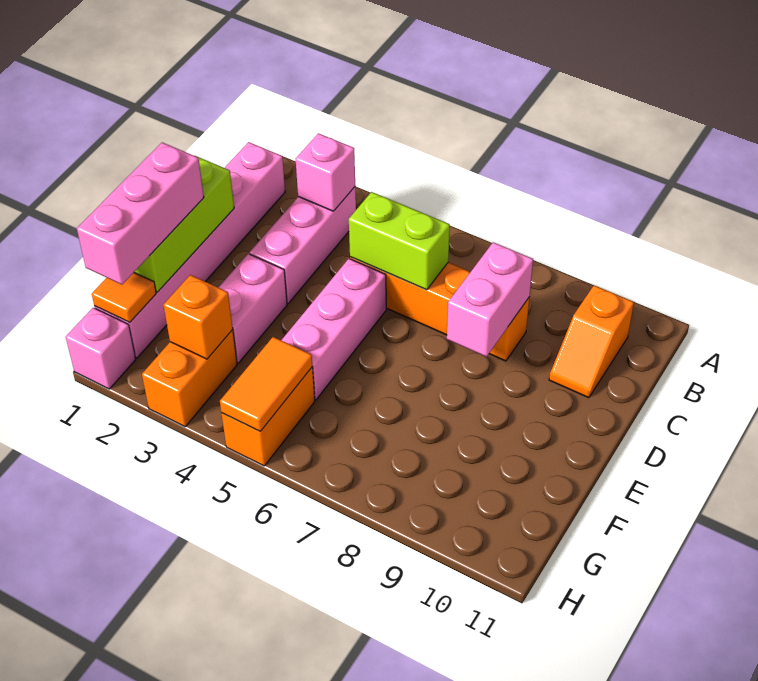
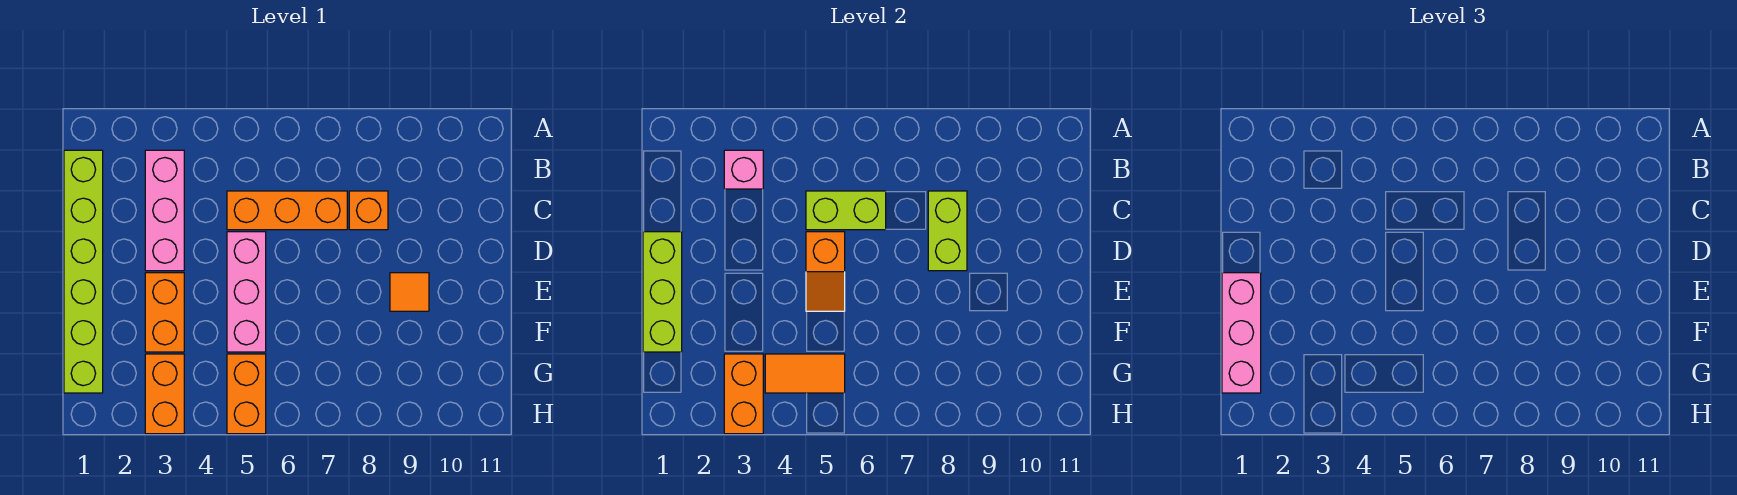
pink 1x6 brick [94,142,285,358] -> lime 1x6 brick [64,150,103,393]
orange 1x2 slope [549,285,634,398] -> orange 1x2 slope moved to [806,232,845,311]
pink 1x2 brick [447,242,533,357] -> lime 1x2 brick [928,191,967,271]
pink 1x2 brick [218,254,287,363] -> orange 1x2 brick [145,273,184,352]
orange 1x1 tile [92,273,156,322] -> orange 1x1 tile moved to [390,273,429,311]
orange 1x1 brick [164,275,233,359] -> orange 1x2 brick [724,354,763,434]
orange 1x2 tile [220,337,312,431] -> orange 1x2 tile turned to [765,354,845,393]
pink 1x1 brick [66,308,136,389] -> none

